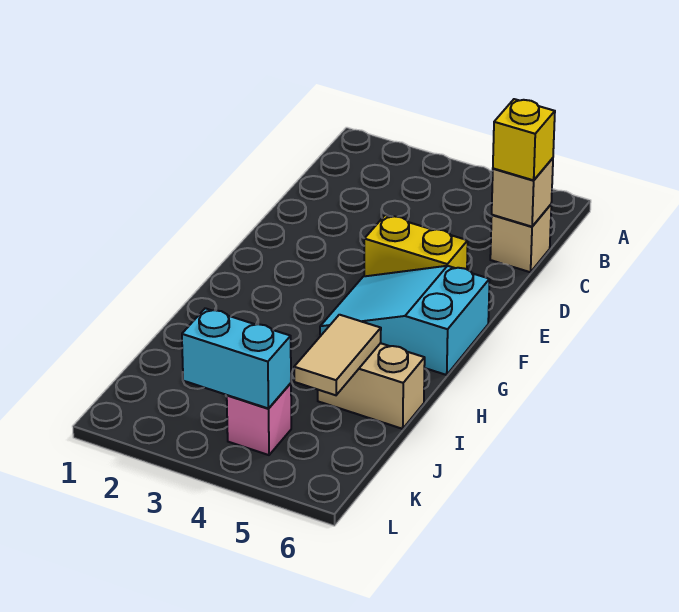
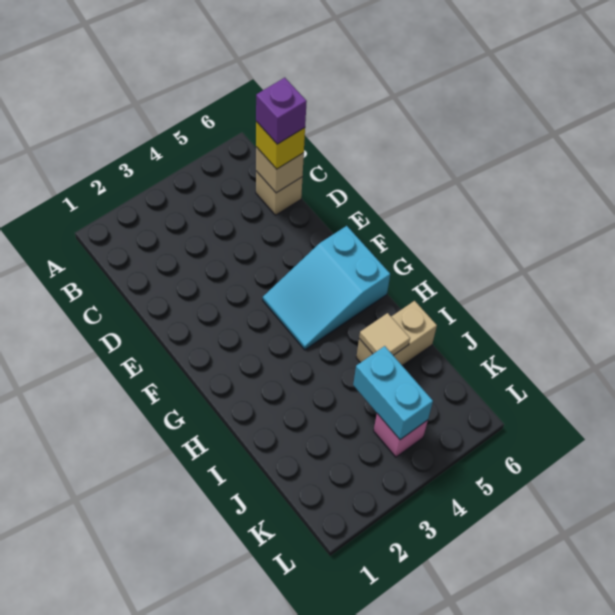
none -> purple 1x1 brick [256,78,307,144]
yellow 1x2 brick [364,215,468,276] -> none
tan 1x2 tile [294,315,381,395] -> tan 1x1 tile [359,313,410,355]
cyan 1x2 brick [182,308,291,409] -> cyan 1x2 brick turned to [353,346,433,440]

